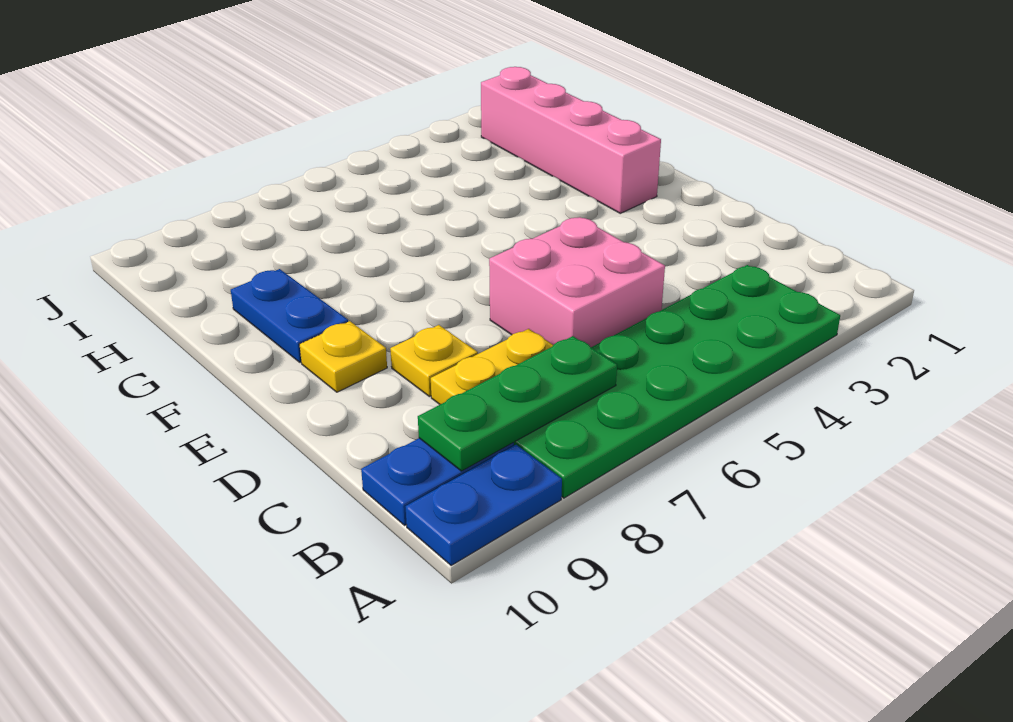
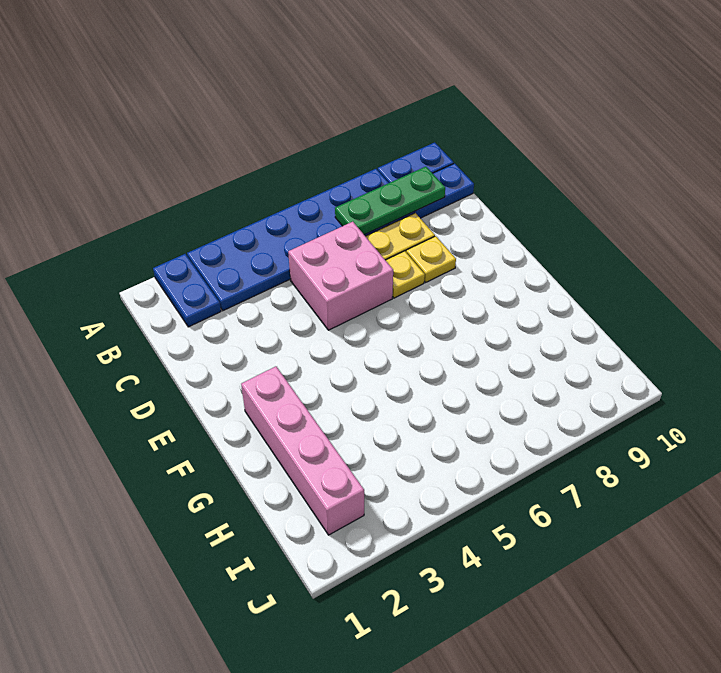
green 2x6 plate [514,265,840,498] -> blue 2x6 plate [187,169,414,311]
yellow 1x1 plate [299,321,387,392] -> yellow 1x1 plate moved to [386,251,425,298]
blue 1x2 plate [231,269,348,362] -> blue 1x2 plate moved to [153,254,221,327]

